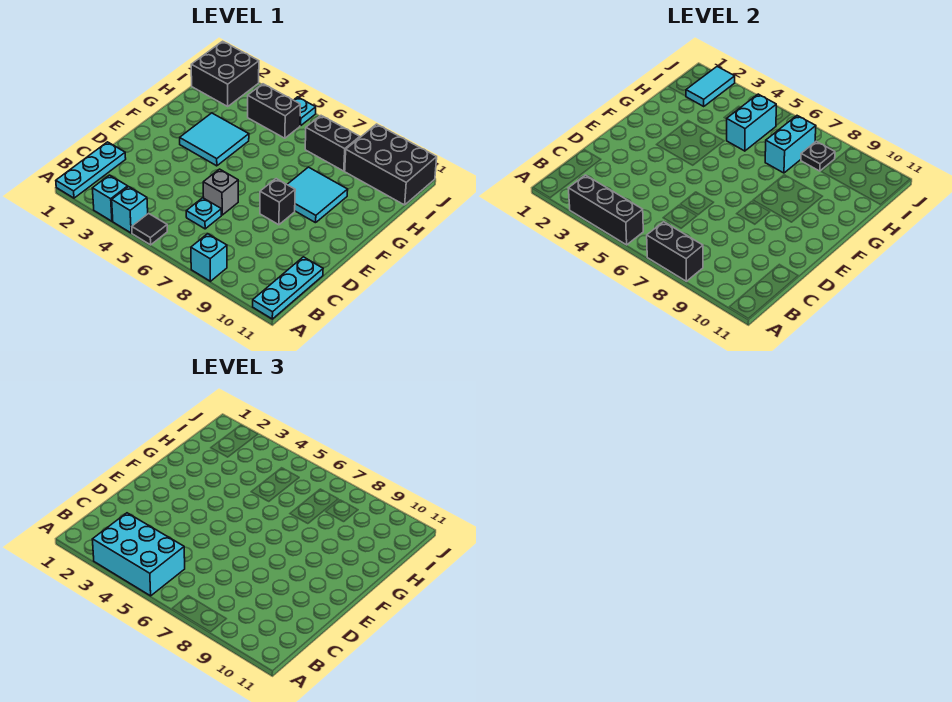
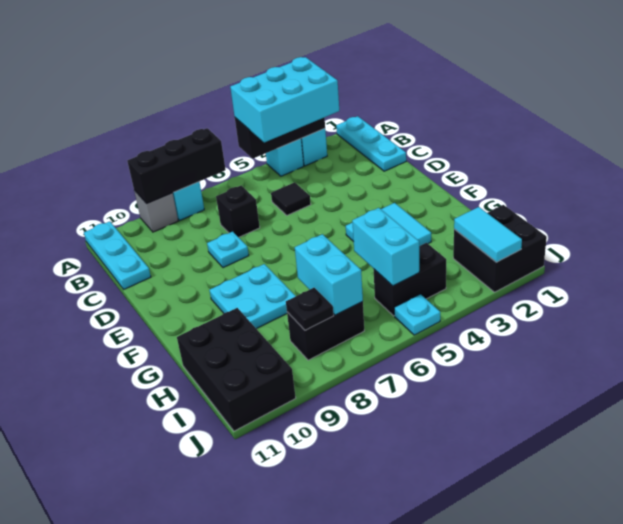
black 1x1 tile [132,213,167,245] -> black 1x1 tile moved to [271,182,311,215]
black 1x2 brick [647,222,703,281] -> black 1x3 brick [127,128,226,204]
cyan 1x1 plate [186,198,221,229] -> cyan 1x1 plate moved to [207,232,249,268]
grey 1x1 brick [203,169,238,215] -> grey 1x1 brick moved to [134,190,178,232]
black 1x1 brick [260,179,295,225] -> black 1x1 brick moved to [216,186,260,237]
cyan 2x2 tile [287,167,348,223] -> cyan 2x2 plate [209,264,296,329]
black 2x3 brick [345,124,437,205] -> black 2x3 brick turned to [177,308,296,431]

